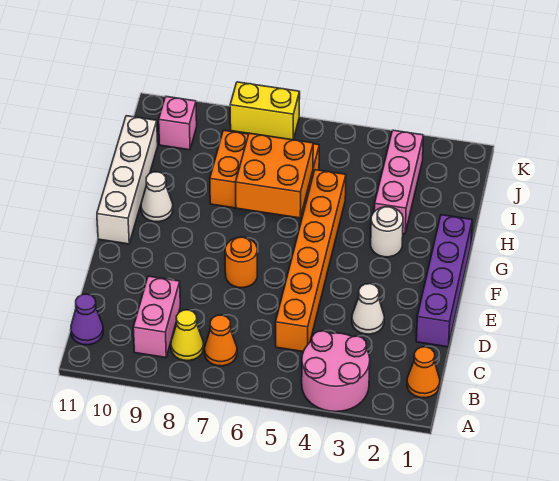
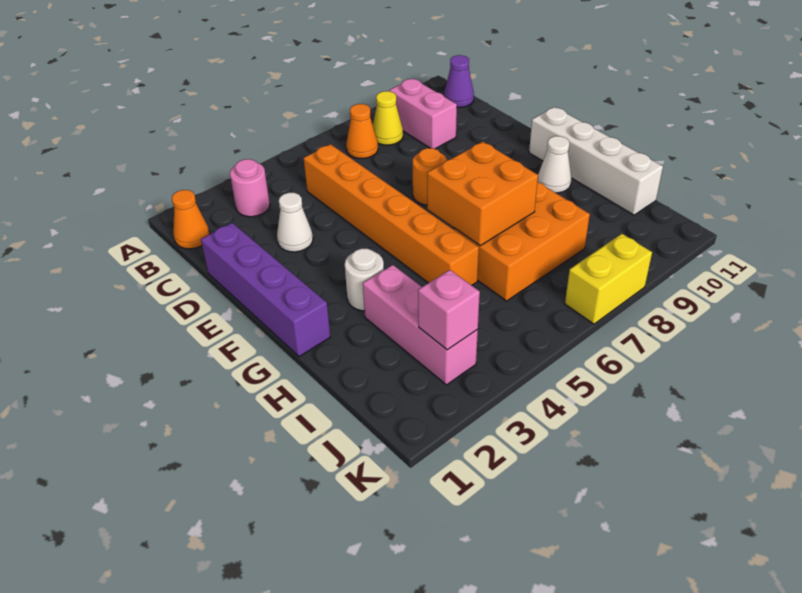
pink 2x2 round brick [302,331,370,412] -> pink 1x1 round brick [230,159,270,217]
pink 1x1 brick [159,96,197,150] -> pink 1x1 brick moved to [418,270,480,350]

